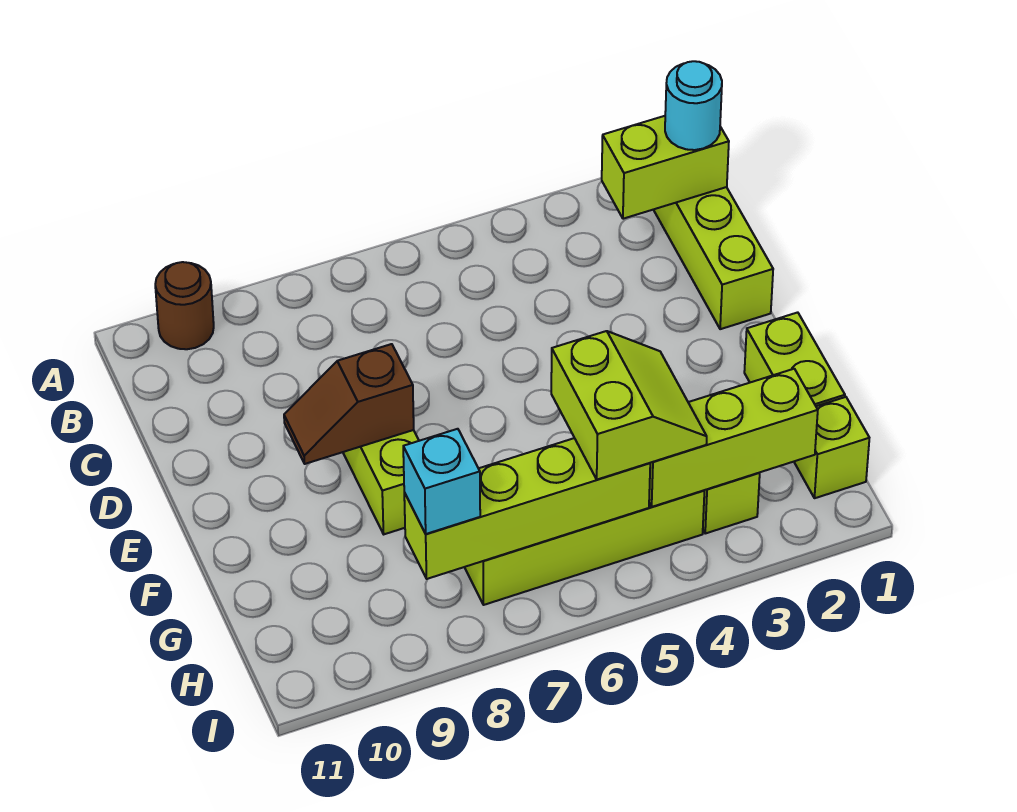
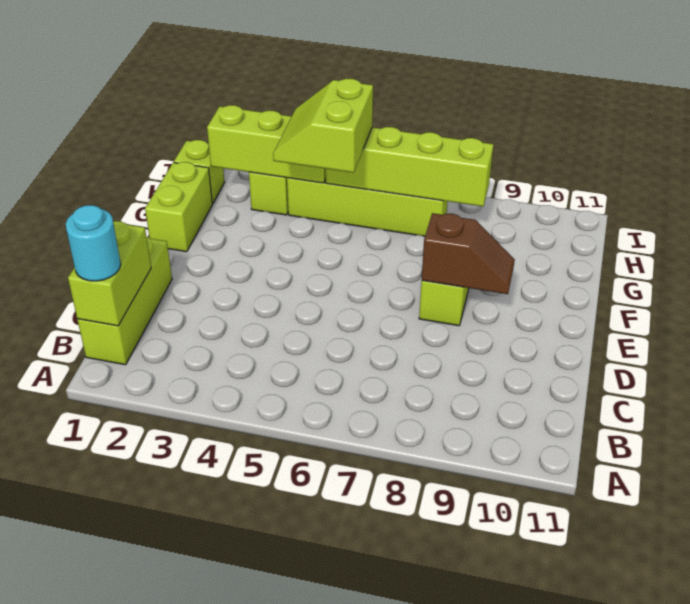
brown 1x1 round brick [155,262,214,349] -> none
lime 1x2 brick [602,116,729,219] -> lime 1x2 brick turned to [68,221,151,326]
cyan 1x1 brick [403,429,480,534] -> none

